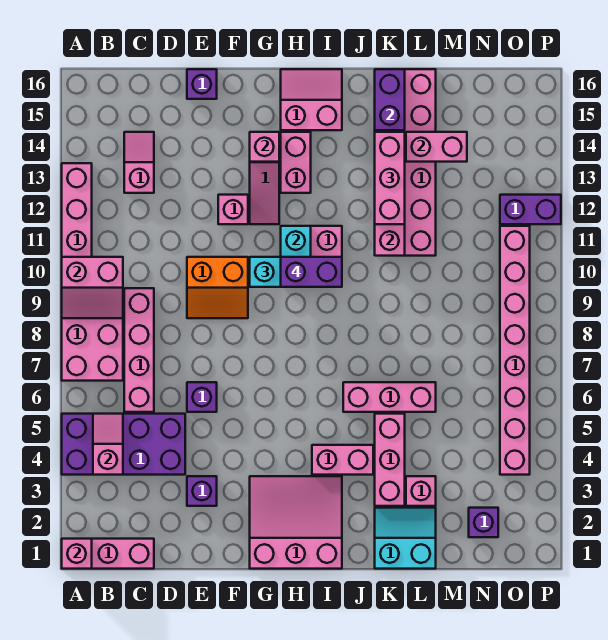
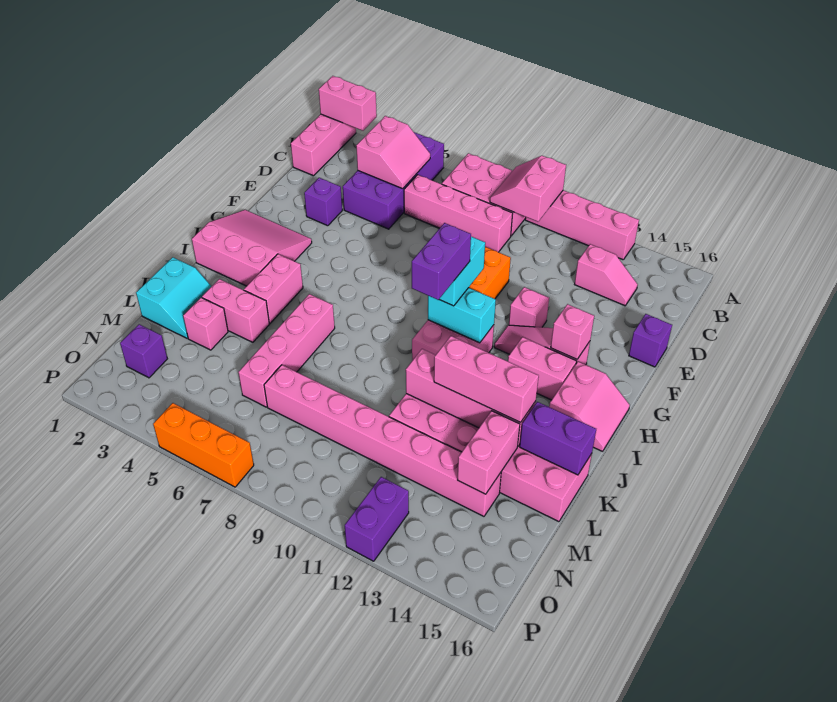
pink 1x1 brick [62,539,92,569] -> pink 1x2 brick [319,76,377,131]
pink 1x2 slope [93,414,123,475] -> pink 2x2 slope [356,116,430,189]
purple 1x1 brick [187,382,217,412] -> none
pink 3x3 slope [250,476,342,569] -> pink 3x3 slope turned to [192,210,312,286]
pink 1x3 brick [343,382,436,412] -> pink 1x4 brick [238,294,335,407]
pink 1x3 brick [375,414,405,506] -> pink 1x2 brick [202,279,269,342]
pink 1x8 brick [500,226,530,475] -> pink 1x8 brick moved to [264,365,501,516]
none -> orange 1x3 brick [153,403,254,487]

